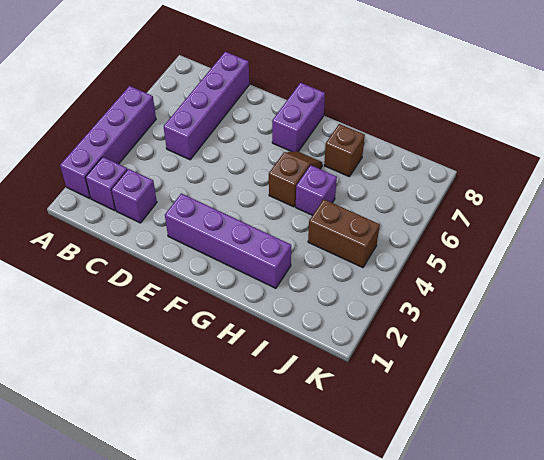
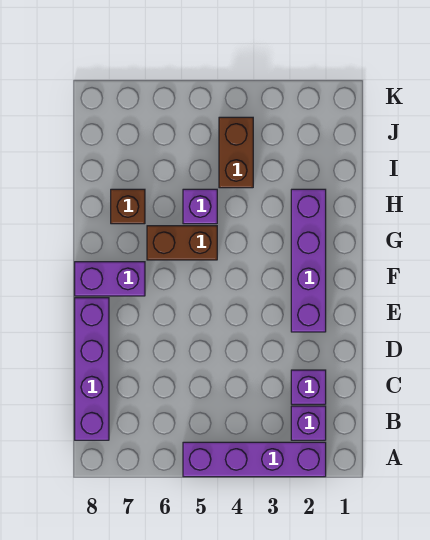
purple 1x4 brick [164,52,249,160] -> purple 1x4 brick turned to [75,298,109,440]
brown 1x2 slope [269,151,322,207] -> brown 1x2 brick [147,226,217,260]

